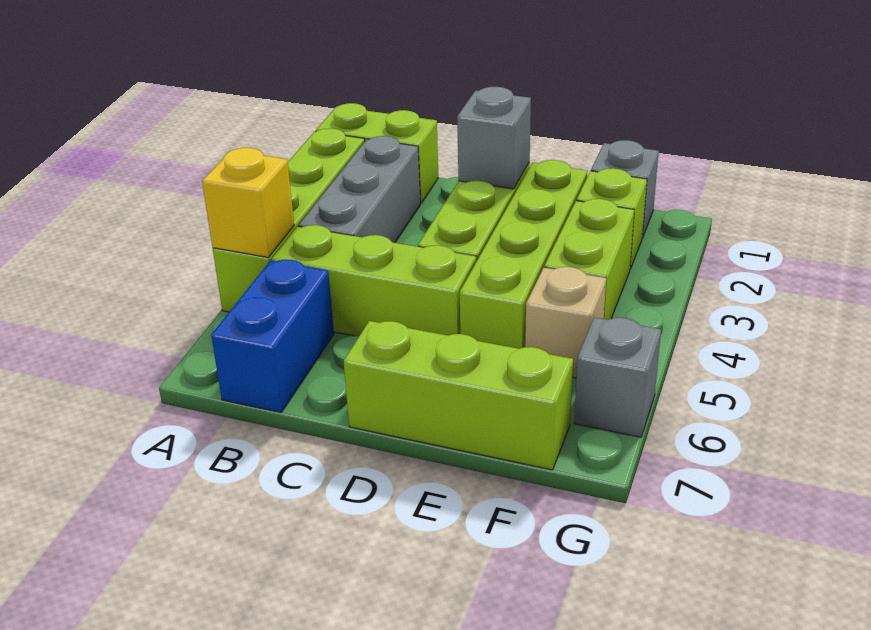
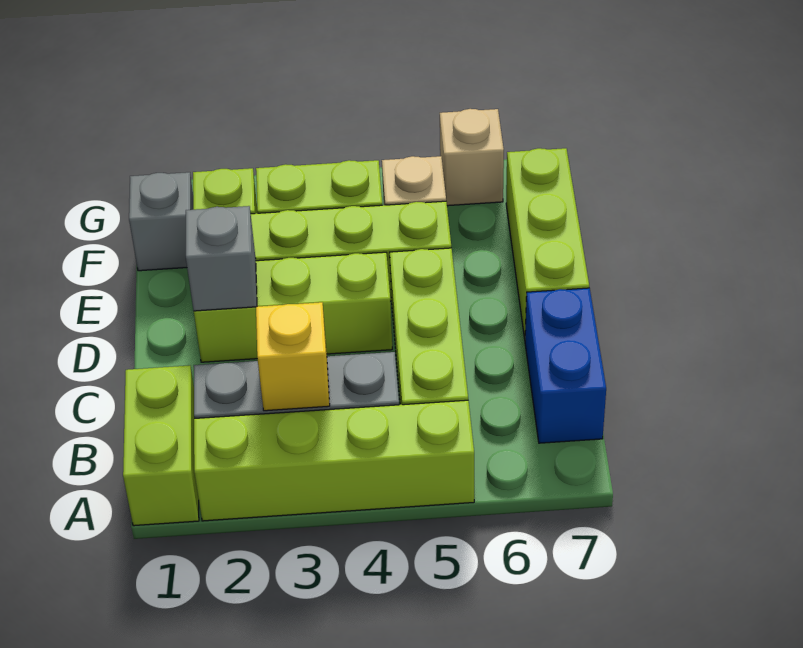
yellow 1x1 brick [202,148,294,257] -> yellow 1x1 brick moved to [256,302,330,411]
blue 1x2 brick [211,260,334,412] -> blue 1x2 brick turned to [525,288,606,443]
grey 1x1 brick [574,317,661,437] -> tan 1x1 brick [440,109,504,206]

